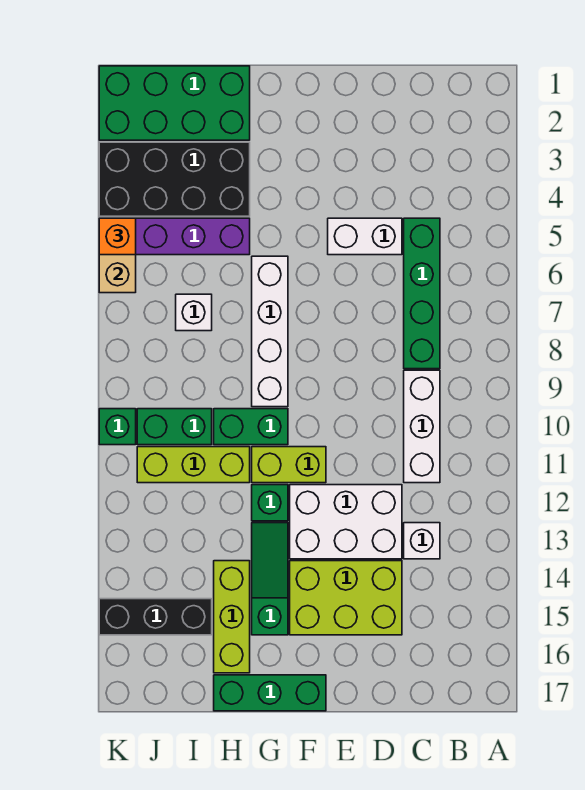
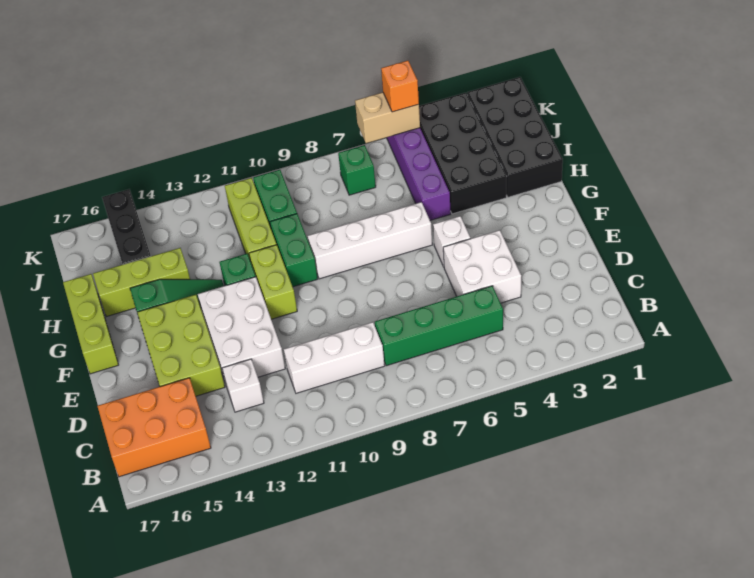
none -> orange 2x3 brick [98,378,211,477]
white 1x2 brick [328,218,402,255] -> white 2x2 brick [443,230,521,303]
green 1x3 brick [214,675,326,711] -> lime 1x3 brick [63,274,118,374]
green 2x4 brick [99,66,250,140] -> black 2x4 brick [467,77,563,197]
white 1x1 brick [176,294,212,331] -> white 1x1 brick moved to [433,216,470,267]
green 1x1 brick [99,409,136,445] -> green 1x1 brick moved to [338,145,376,195]

